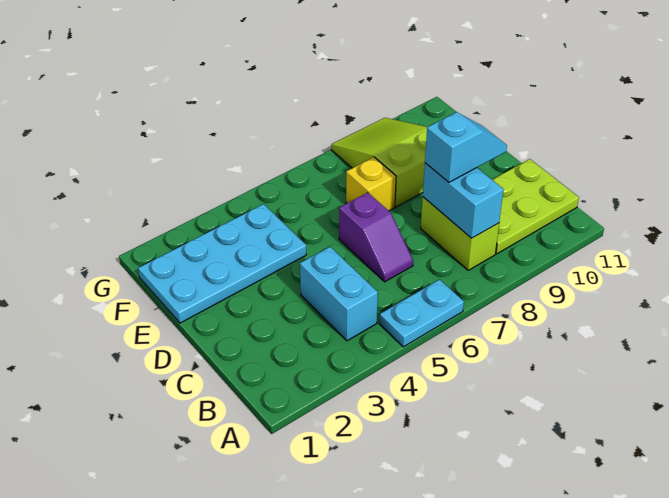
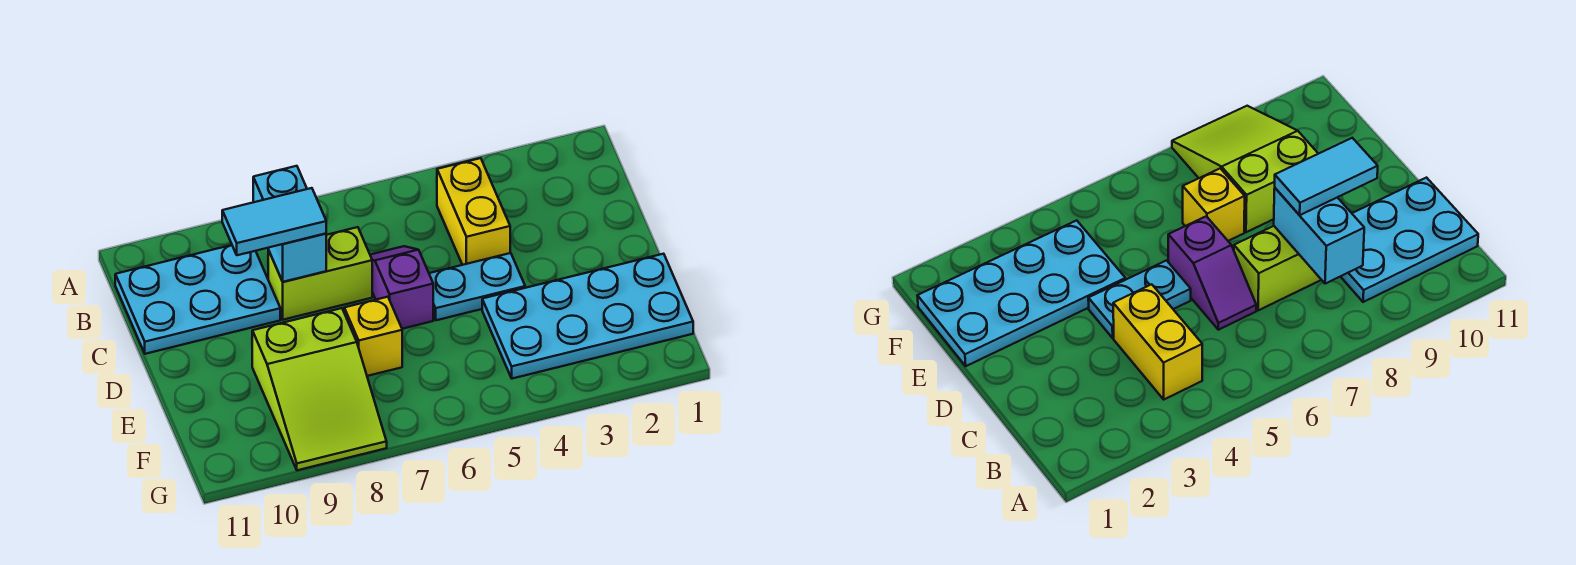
cyan 1x2 plate [379,280,464,347] -> cyan 1x2 plate moved to [429,253,525,320]
cyan 1x2 brick [300,247,378,341] -> yellow 1x2 brick [437,158,510,265]
lime 1x2 brick [421,197,499,270] -> lime 1x2 brick turned to [268,227,372,320]
lime 2x3 plate [492,159,579,254] -> cyan 2x3 plate [115,245,280,354]
cyan 1x2 slope [425,112,507,182] -> cyan 1x2 tile [222,188,326,255]

